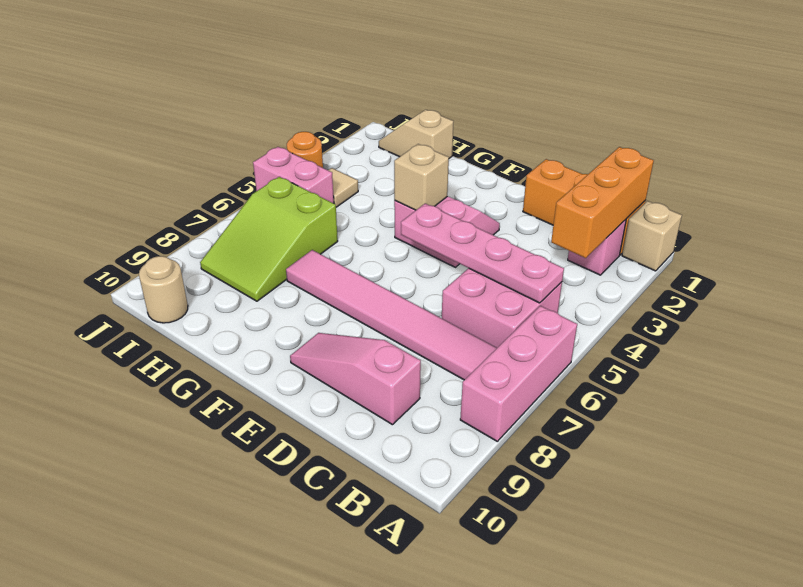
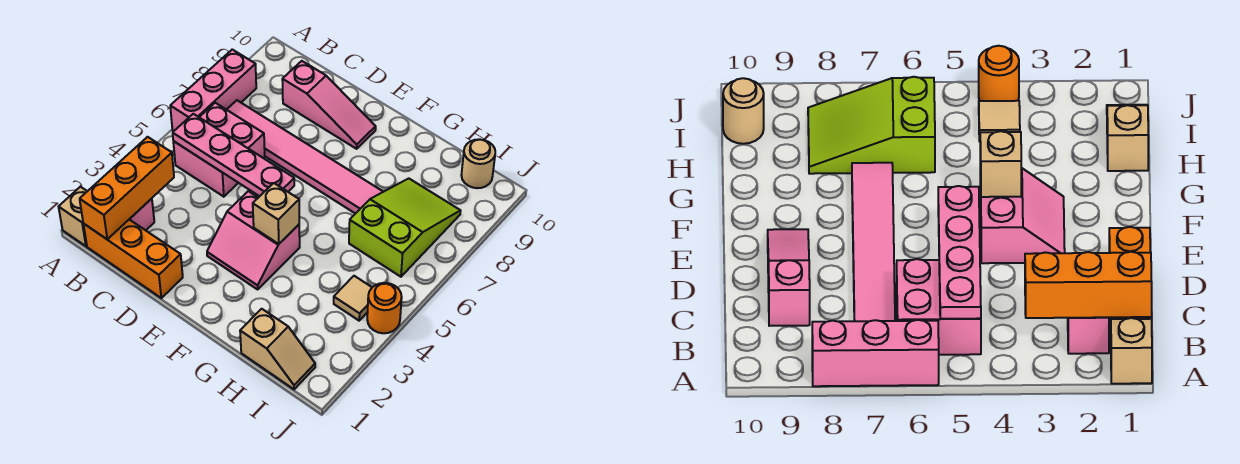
pink 1x2 brick [253,147,334,203] -> none

